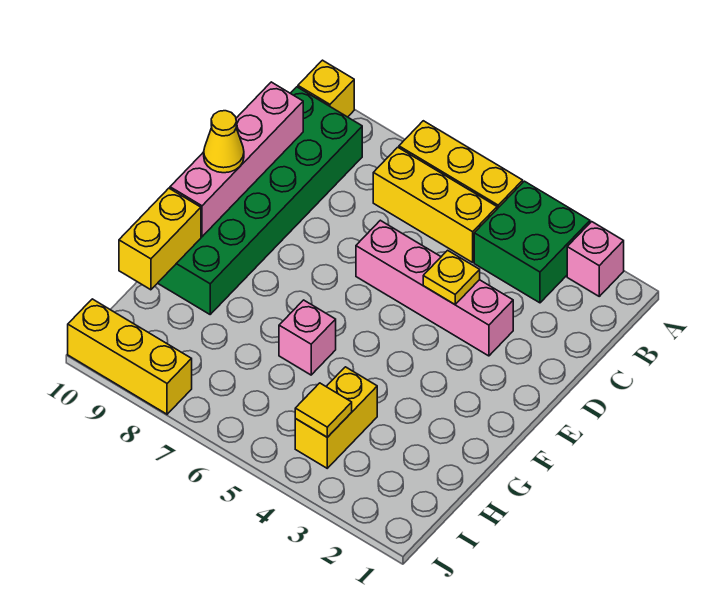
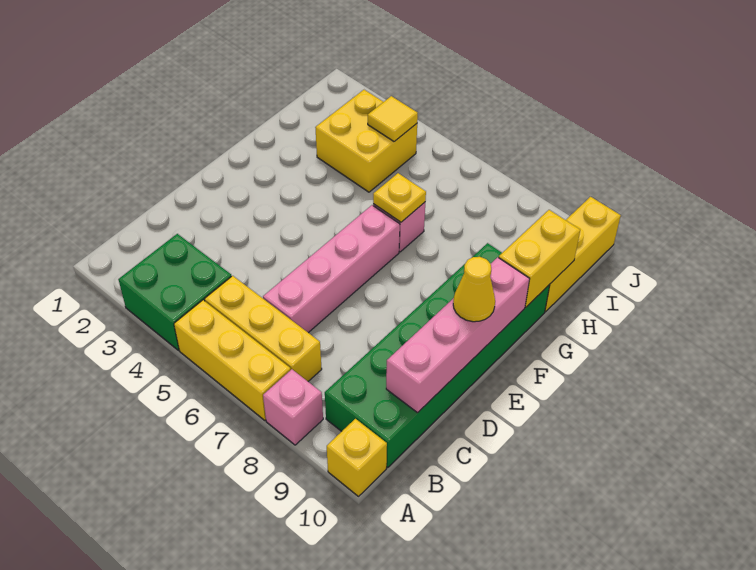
pink 1x1 brick [567,222,624,296] -> pink 1x1 brick moved to [263,369,323,445]
pink 1x4 brick [356,220,513,356] -> pink 1x4 brick turned to [263,205,400,333]
yellow 1x1 plate [423,250,480,304] -> yellow 1x1 plate moved to [373,173,426,222]
yellow 1x2 brick [295,367,377,468] -> yellow 2x2 brick [315,90,417,192]
yellow 1x3 brick [68,299,192,414] -> yellow 1x3 brick turned to [545,197,621,312]

